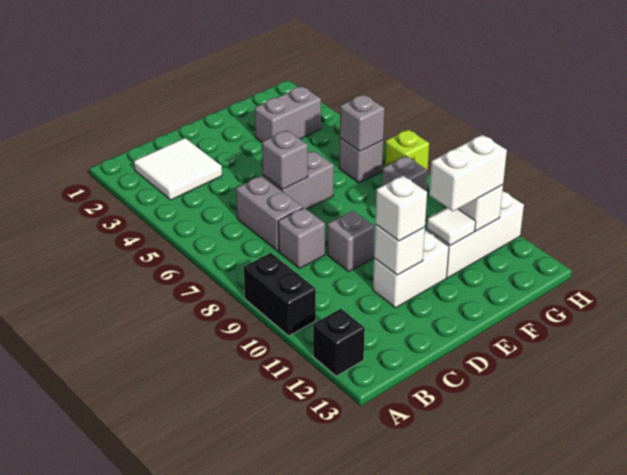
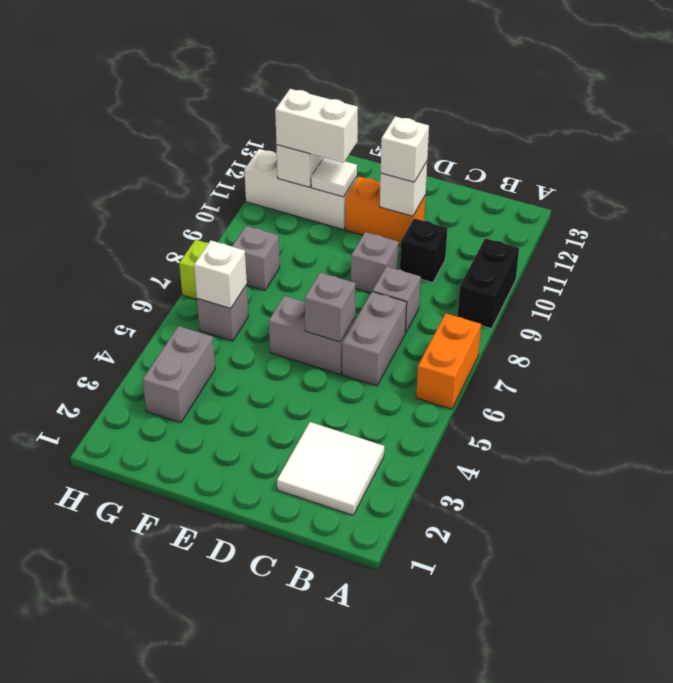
none -> orange 1x2 brick [416,314,481,409]
black 1x1 brick [313,309,365,376] -> black 1x1 brick moved to [400,218,447,283]
white 1x2 brick [373,230,449,308] -> orange 1x2 brick [345,177,425,246]
grey 1x2 brick [255,86,321,143] -> grey 1x2 brick turned to [142,326,215,423]
grey 1x1 brick [340,95,385,151] -> white 1x1 brick [194,241,247,308]

